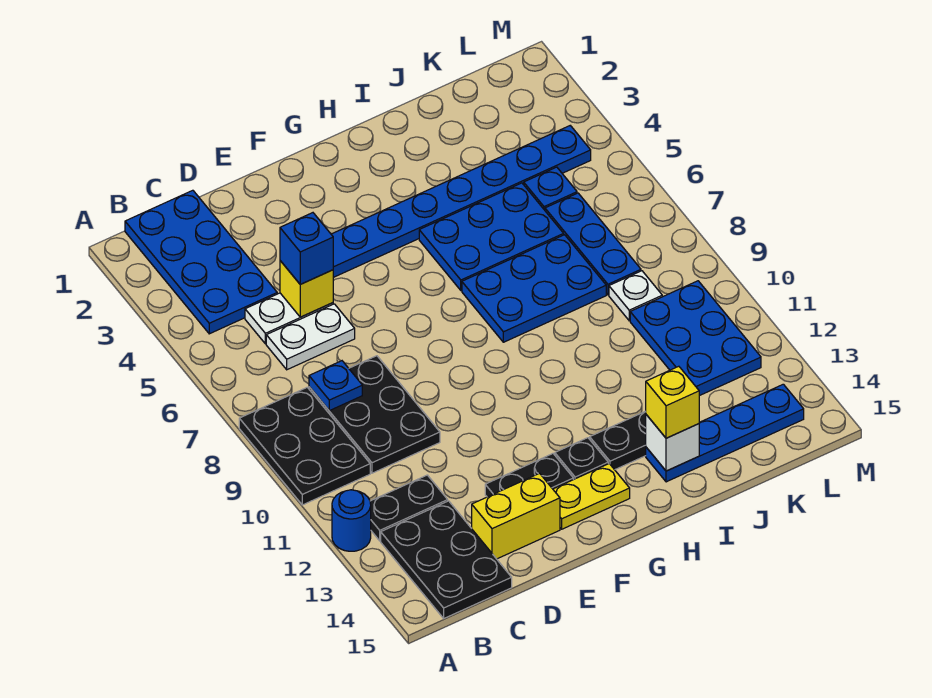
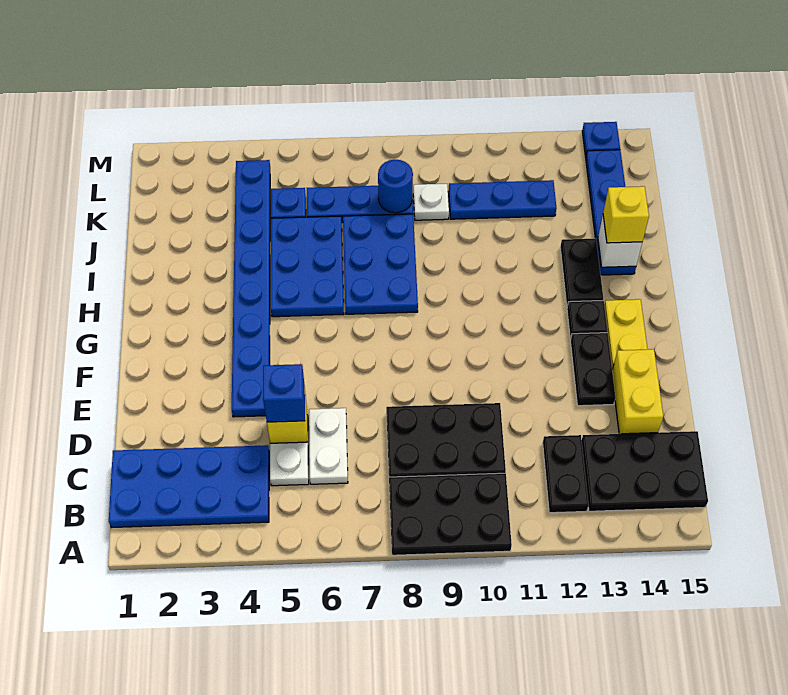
blue 1x1 round brick [332,490,371,551] -> blue 1x1 round brick moved to [378,160,413,213]
blue 1x1 plate [309,361,362,411] -> blue 1x1 plate moved to [582,122,620,157]
blue 2x3 plate [630,281,761,396] -> blue 1x3 plate [449,180,556,219]

